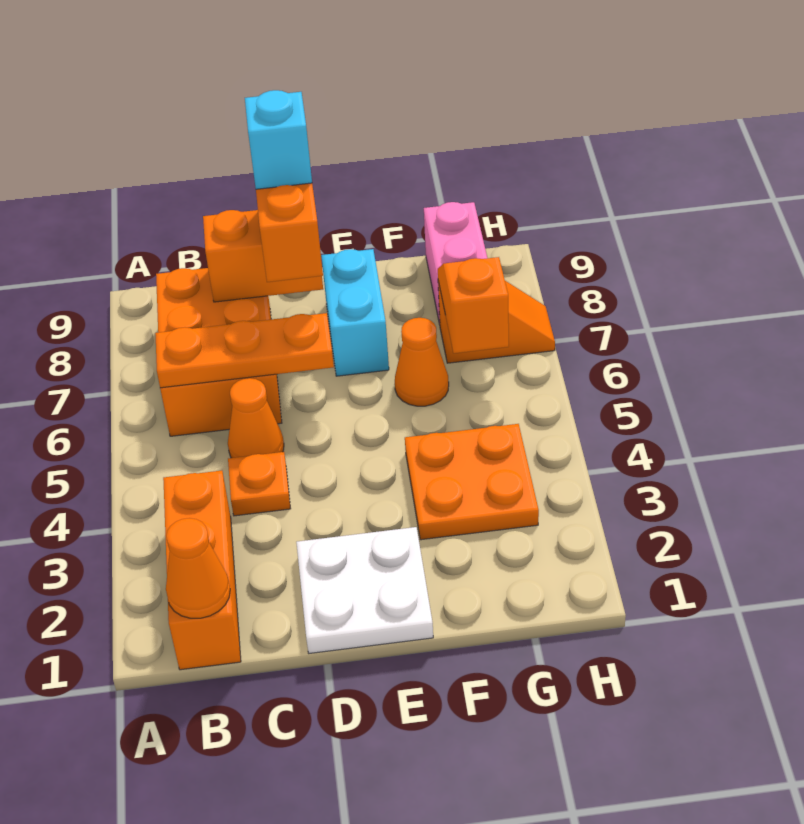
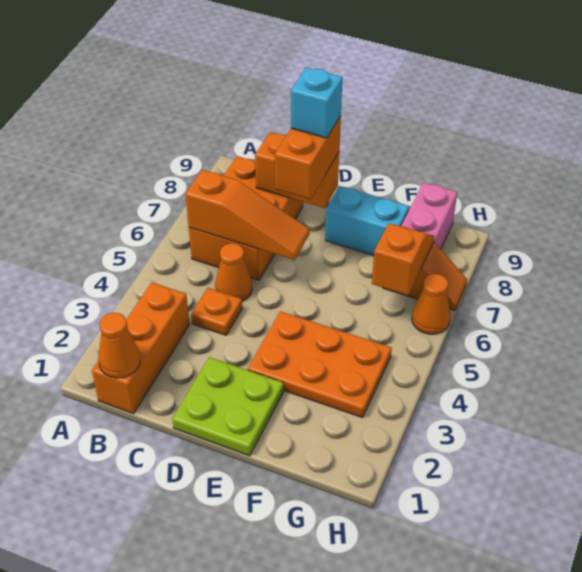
orange 1x3 plate [155,313,334,388] -> orange 1x3 slope [186,170,309,260]
white 2x2 plate [296,527,433,653] -> lime 2x2 plate [172,357,284,456]
cyan 1x2 brick [321,249,389,376] -> cyan 1x2 brick turned to [325,186,409,255]
orange 2x2 plate [405,424,539,540] -> orange 2x3 plate [248,311,392,418]
orange 1x1 cone [395,318,449,406] -> orange 1x1 cone moved to [412,274,450,334]

